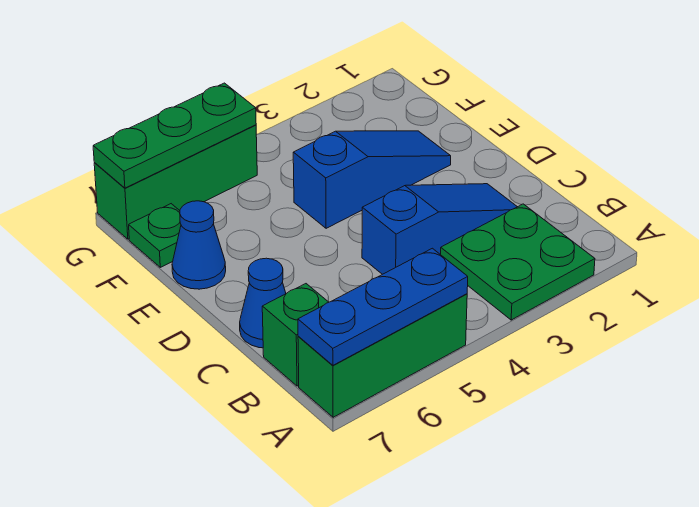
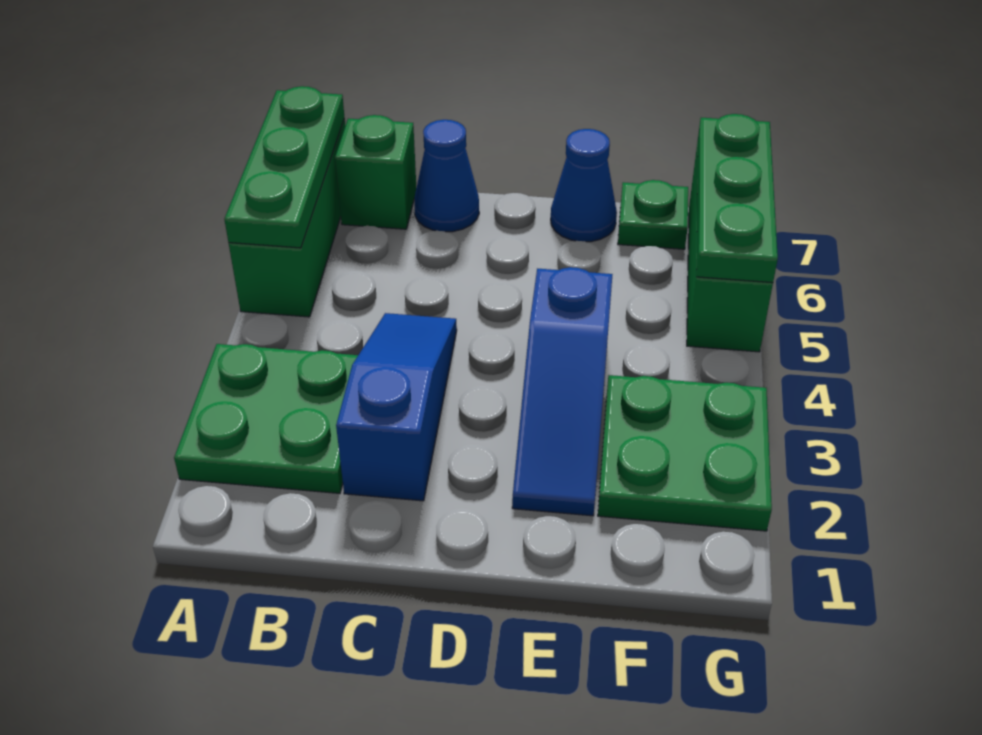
blue 1x3 plate [298,248,468,365] -> green 1x3 plate [224,86,344,248]
blue 1x3 slope [362,184,517,274] -> blue 1x3 slope turned to [336,313,457,501]
none -> green 2x2 plate [598,375,772,531]

